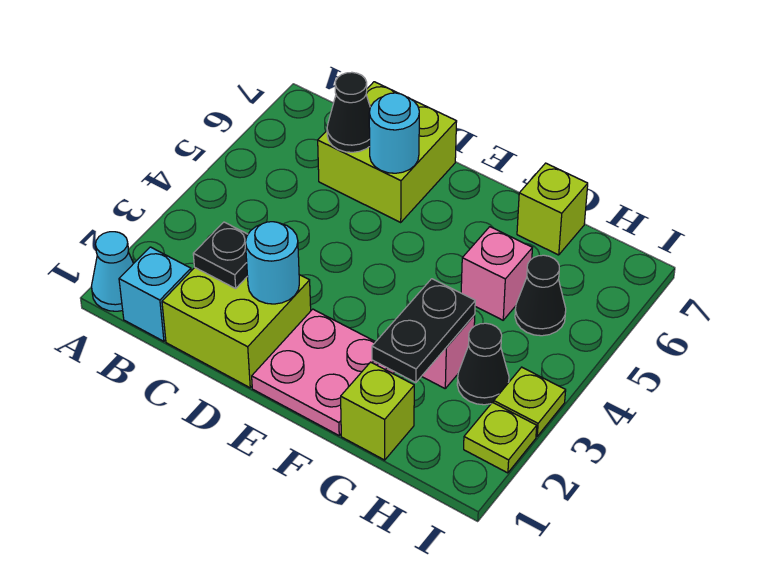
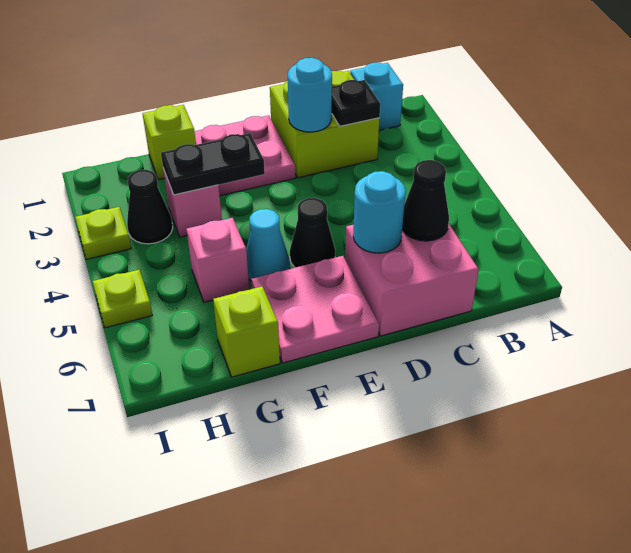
cyan 1x1 cone [91,232,134,311] -> cyan 1x1 cone moved to [246,209,290,281]
lime 2x2 brick [318,82,457,222] -> pink 2x2 brick [345,224,479,336]
none -> pink 2x2 plate [251,256,379,363]
black 1x2 plate [372,279,475,383] -> black 1x2 plate turned to [161,133,265,195]
black 1x1 cone [515,255,566,336] -> black 1x1 cone moved to [290,198,335,268]
lime 1x1 plate [464,402,537,473] -> lime 1x1 plate moved to [93,270,152,328]

